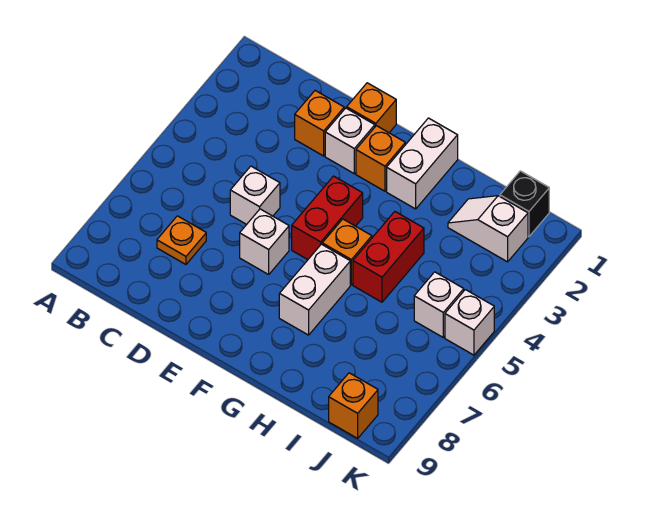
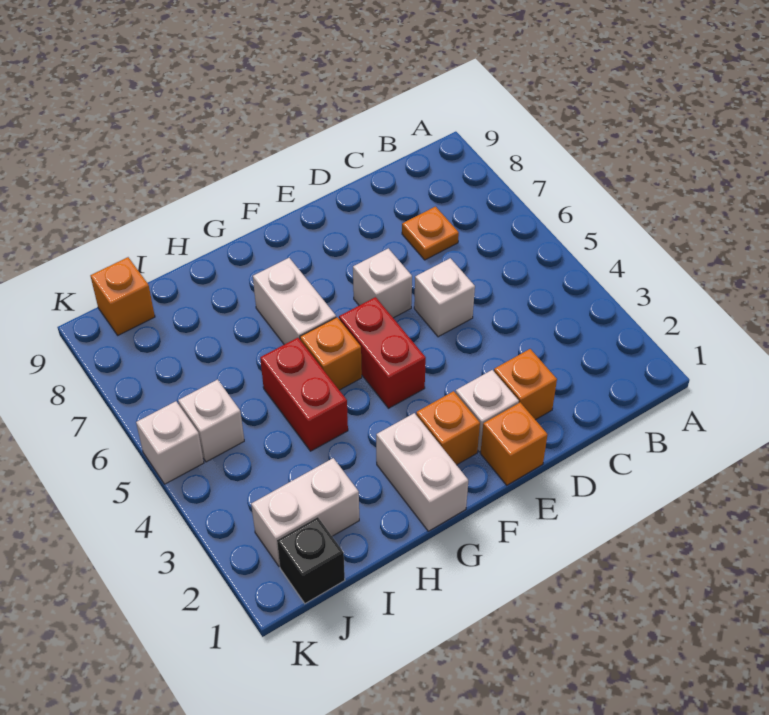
white 1x2 slope [448,196,528,262] -> white 1x2 brick [251,458,359,567]

